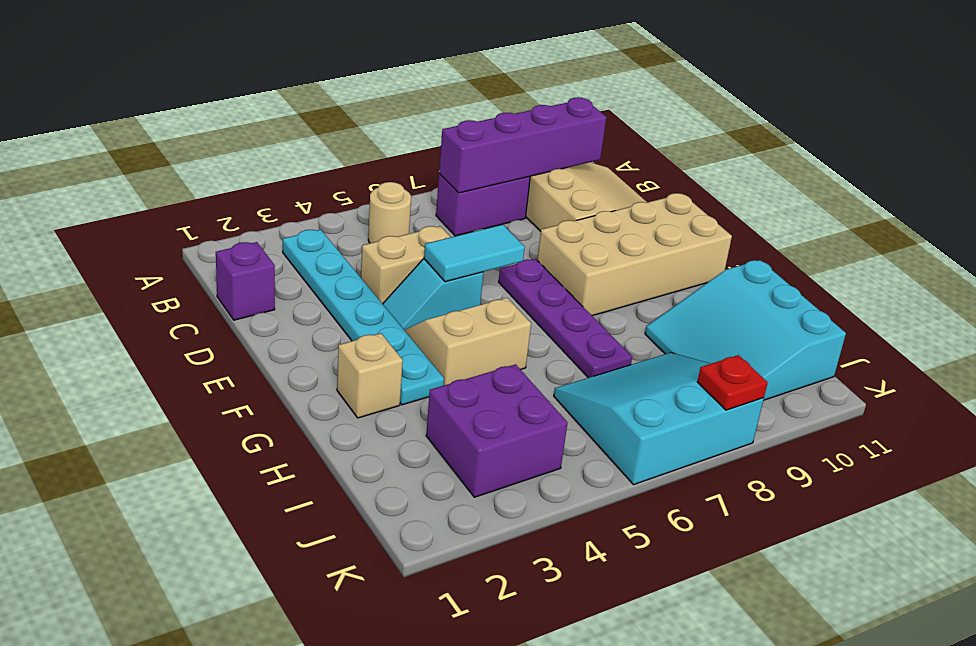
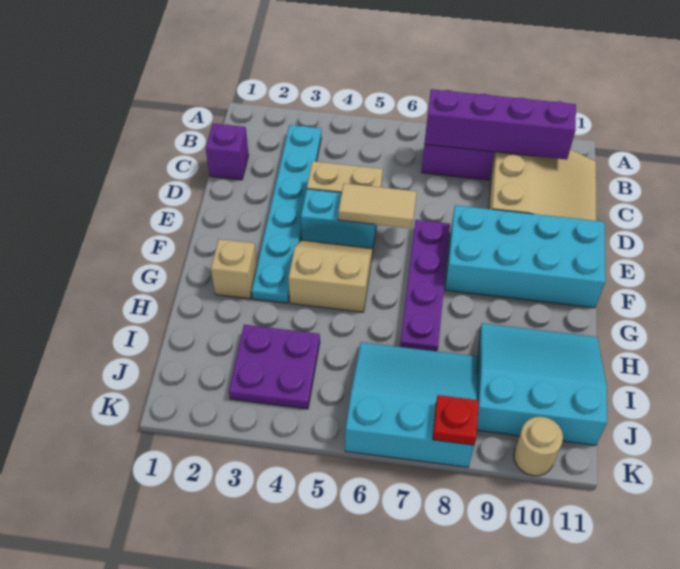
tan 1x1 round brick [368,182,411,243] -> tan 1x1 round brick moved to [514,417,563,476]
cyan 1x2 slope [383,259,483,330] -> cyan 1x2 brick [301,189,377,248]
cyan 1x2 tile [424,224,525,282] -> tan 1x2 tile [338,183,417,228]
tan 2x4 brick [537,193,732,316] -> cyan 2x4 brick [445,205,605,308]
cyan 3x3 slope [645,260,846,400] -> cyan 3x3 slope turned to [477,323,607,445]
purple 2x2 brick [426,364,567,497] -> purple 2x2 plate [229,325,320,409]

